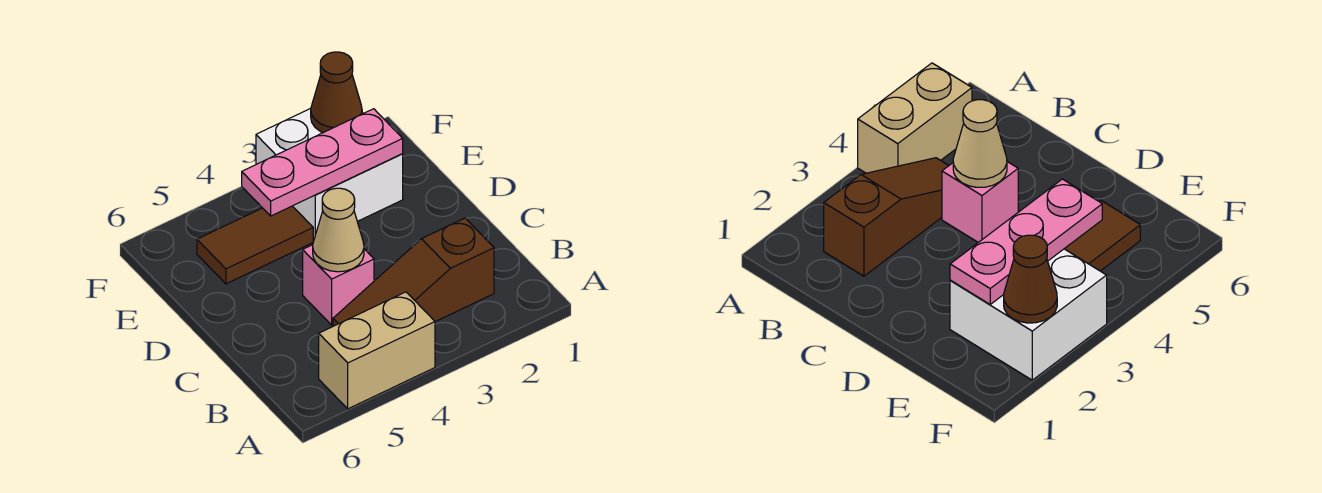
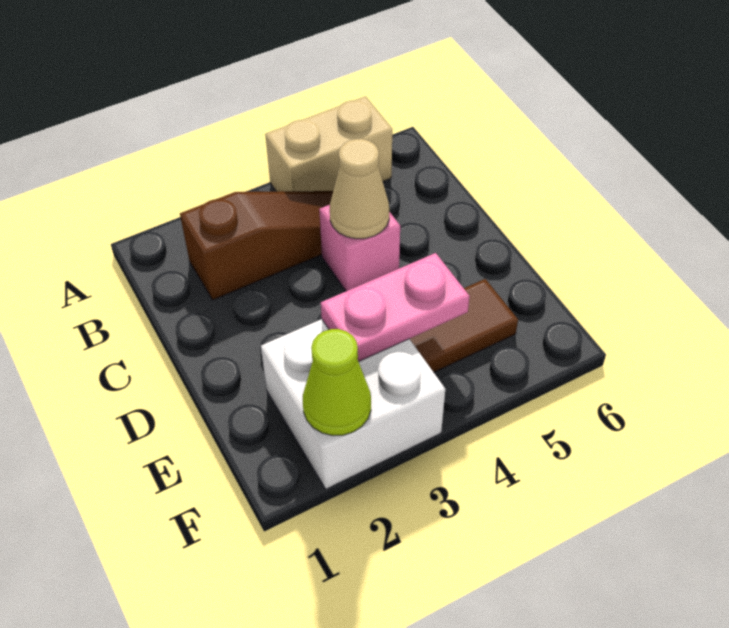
pink 1x3 plate [242,109,403,216] -> pink 1x2 plate [321,253,470,362]
brown 1x1 cone [311,52,362,133] -> lime 1x1 cone [303,329,371,436]

